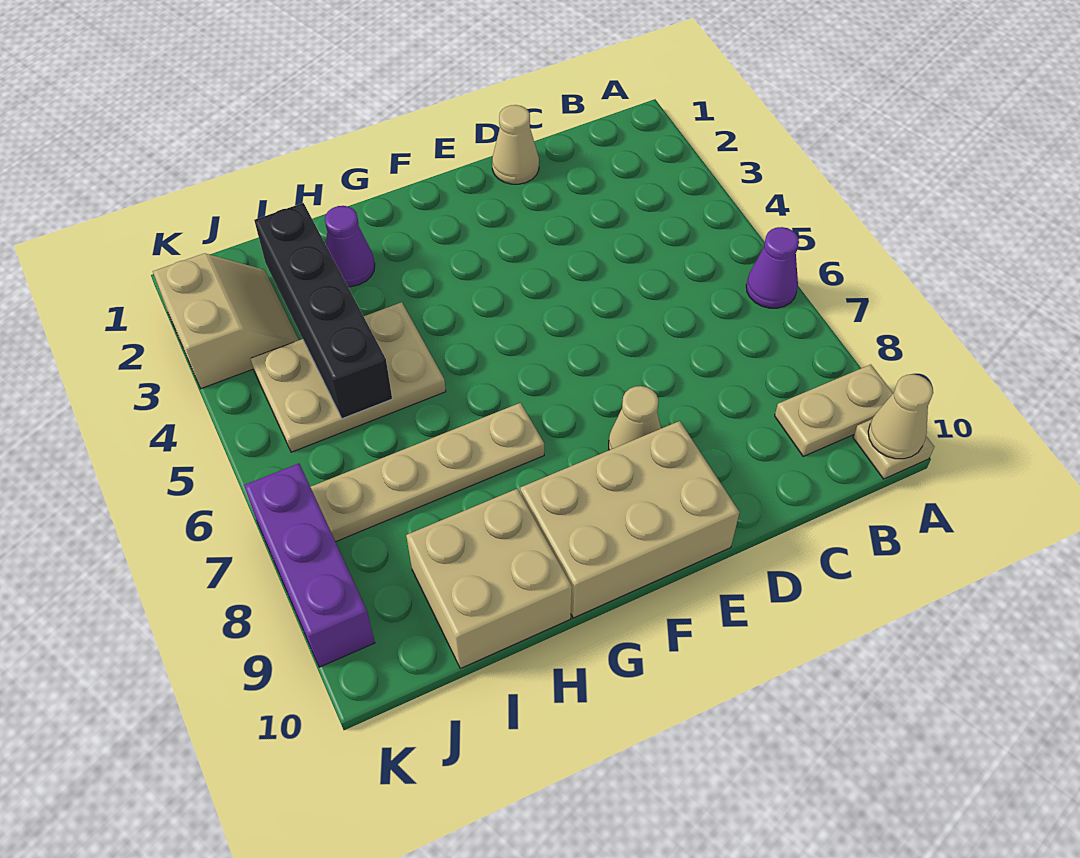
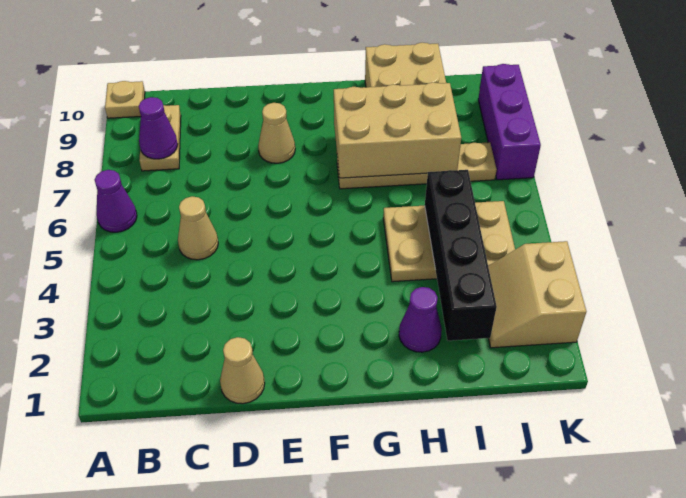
tan 1x2 plate [775,365,893,456] -> tan 1x2 plate turned to [140,105,181,171]
tan 1x1 cone [868,374,933,459] -> tan 1x1 cone moved to [178,196,218,260]
none -> purple 1x1 cone [139,97,178,159]
tan 2x3 brick [520,421,740,618] -> tan 2x3 brick moved to [334,82,461,178]

